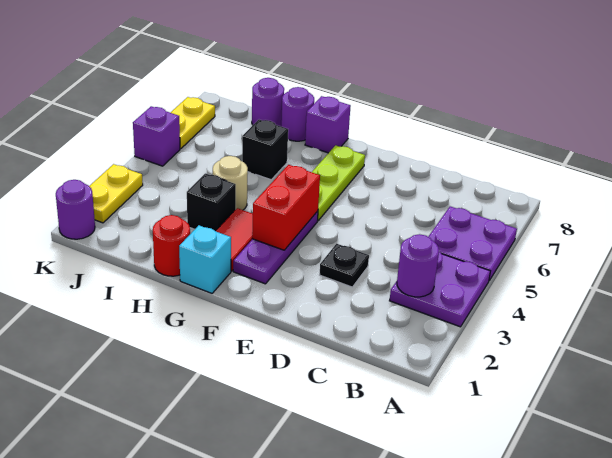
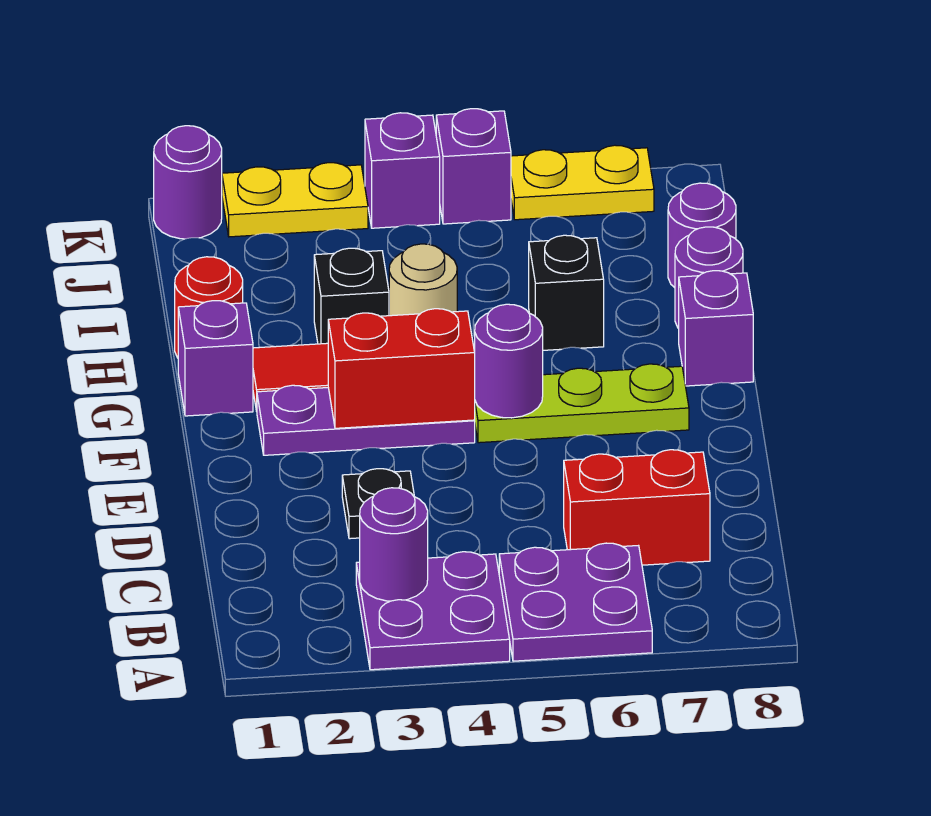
none -> red 1x2 brick [564,450,710,565]
none -> purple 1x1 round brick [475,304,543,418]
cyan 1x1 brick [179,225,231,293] -> purple 1x1 brick [178,301,253,416]
none -> purple 1x1 brick [365,113,440,228]

